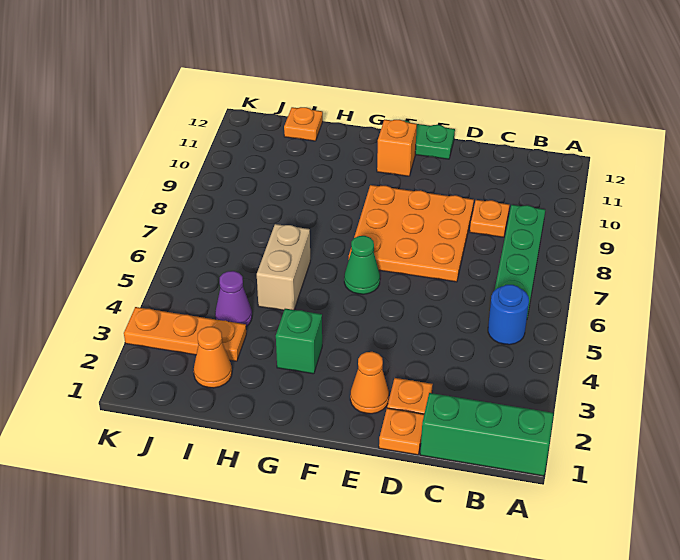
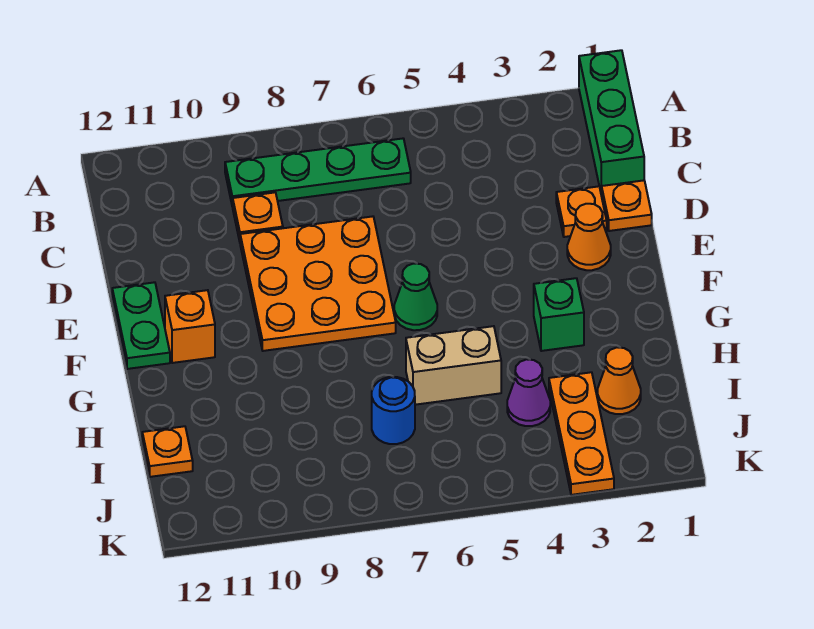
blue 1x1 round brick [488,285,529,345] -> blue 1x1 round brick moved to [372,377,415,444]

